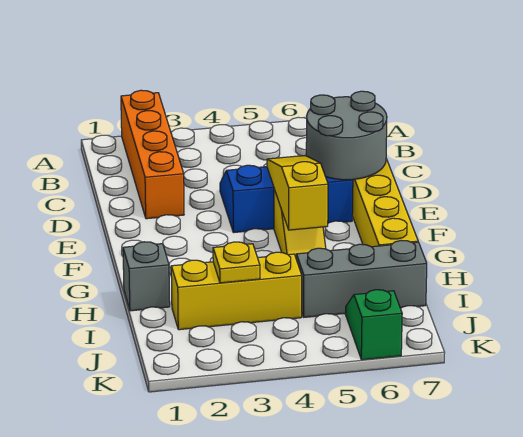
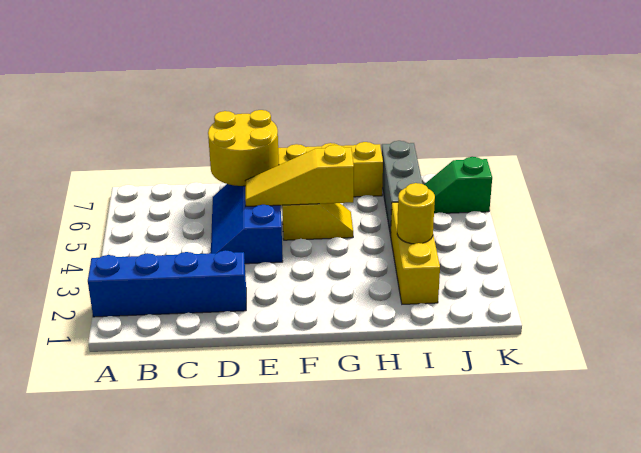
orange 1x4 brick [121,90,184,219] -> blue 1x4 brick [88,250,246,317]
grey 2x2 round brick [306,91,387,180] -> yellow 2x2 round brick [208,110,279,186]
grey 1x1 brick [123,242,170,311] -> none
yellow 1x1 plate [213,242,260,283] -> yellow 1x1 round brick [397,183,435,244]

